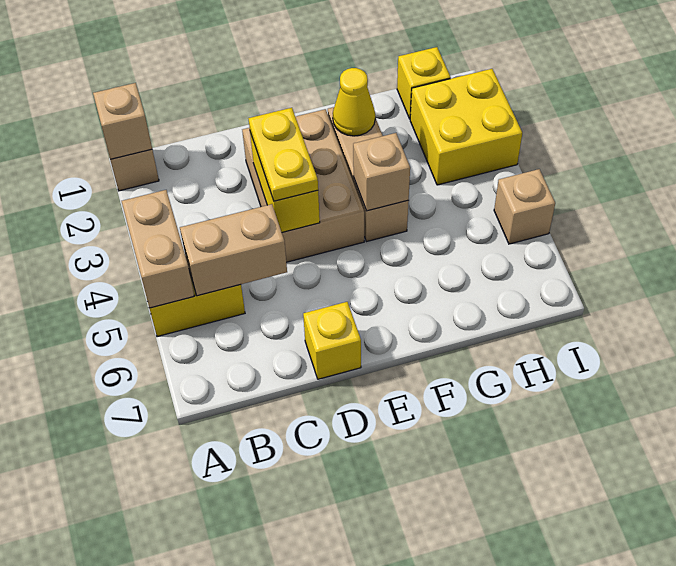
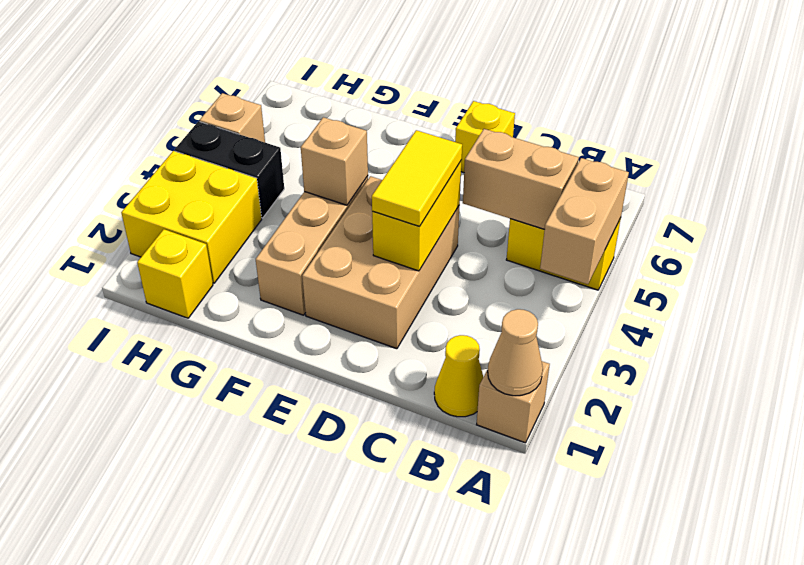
tan 1x1 brick [93,83,152,159] -> tan 1x1 cone [488,309,543,396]
yellow 1x2 plate [248,108,318,201] -> yellow 1x2 tile [372,130,462,226]
yellow 1x1 cone [333,68,375,136] -> yellow 1x1 cone moved to [434,335,483,417]
none -> black 1x2 brick [175,121,284,218]

